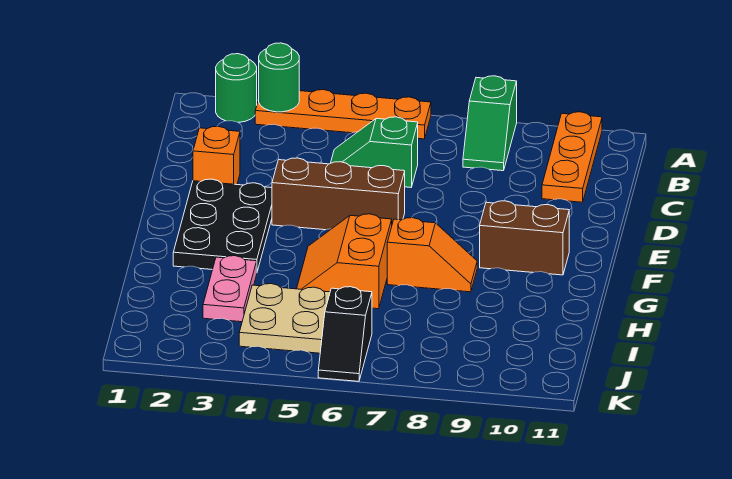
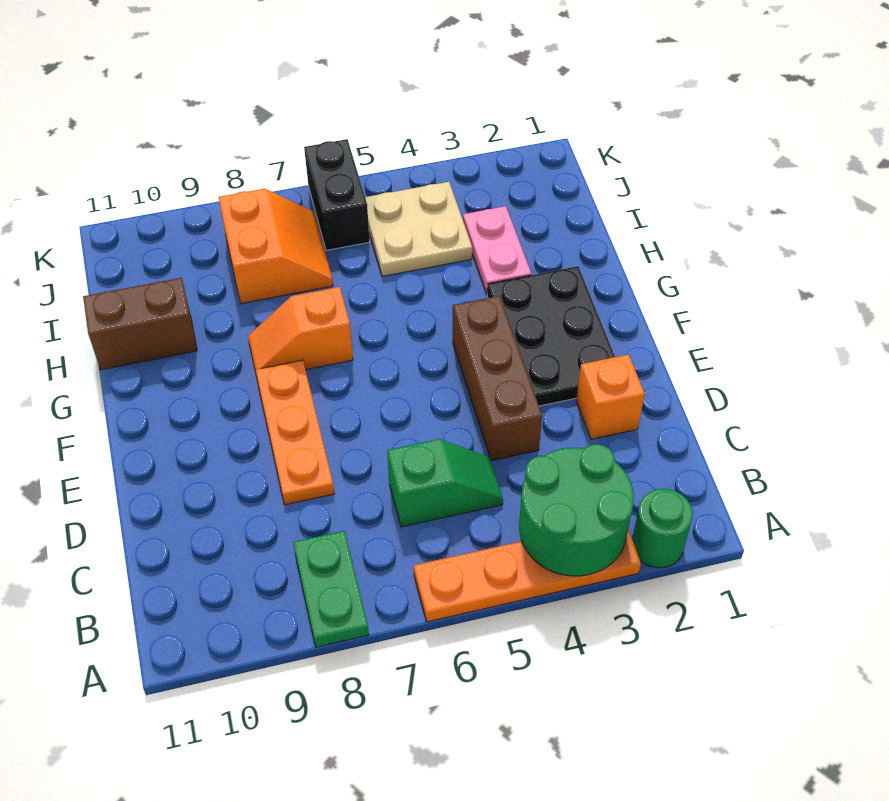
green 1x1 round brick [259,43,299,112] -> green 2x2 round brick [519,444,634,576]
green 1x2 slope [463,76,517,171] -> green 1x2 plate [293,531,369,647]
orange 1x3 plate [542,112,602,202] -> orange 1x3 plate moved to [255,360,334,505]
brown 1x3 brick [272,158,405,230] -> brown 1x3 brick turned to [453,296,542,461]
brown 1x2 brick [480,201,569,275] -> brown 1x2 brick moved to [83,278,197,370]
orange 2x2 slope [297,214,392,309] -> orange 2x2 slope moved to [219,189,333,304]
black 1x2 slope [318,287,372,381] -> black 1x2 brick [304,139,370,250]

